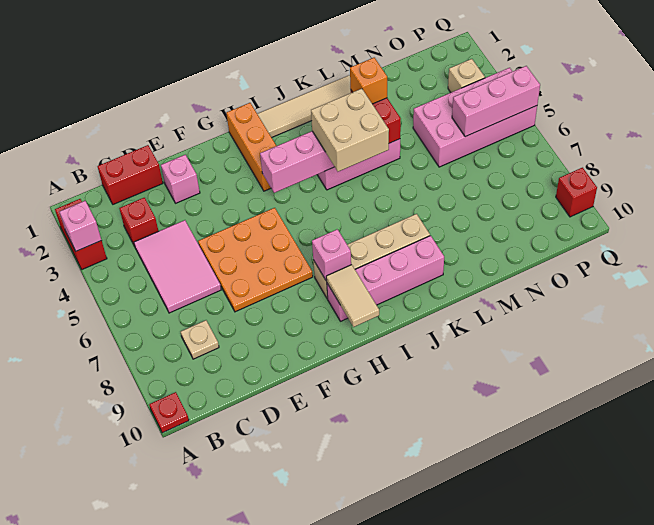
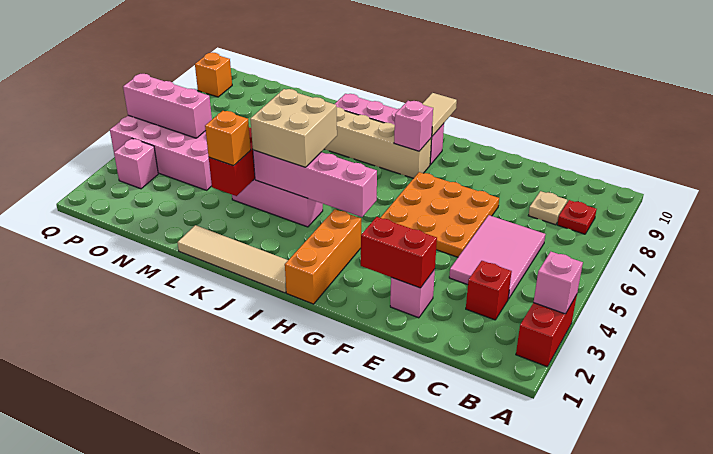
red 1x1 plate [149,392,189,433] -> red 1x1 plate moved to [557,200,597,234]
red 1x2 brick [97,145,163,204] -> red 1x2 brick moved to [361,217,437,288]
tan 1x1 brick [448,59,485,92] -> pink 1x1 brick [114,138,158,189]
red 1x1 brick [556,168,597,217] -> orange 1x1 brick [195,52,232,97]

